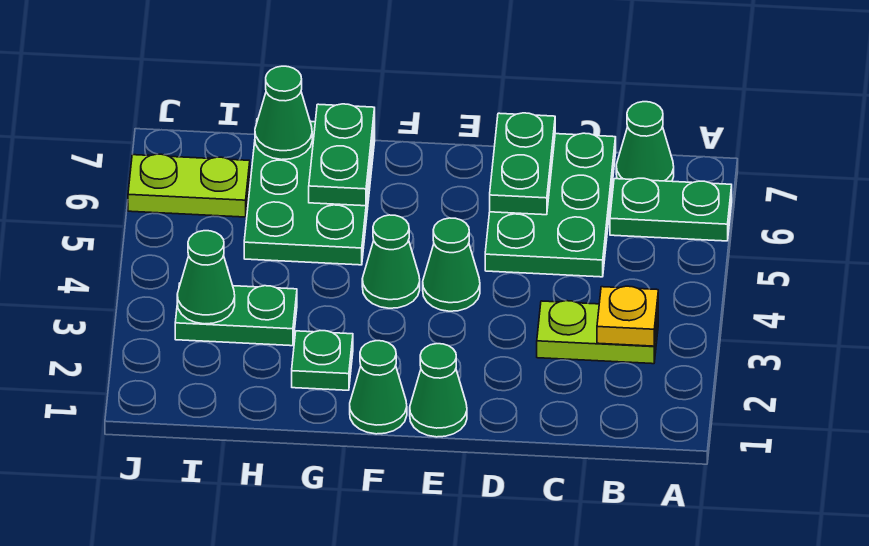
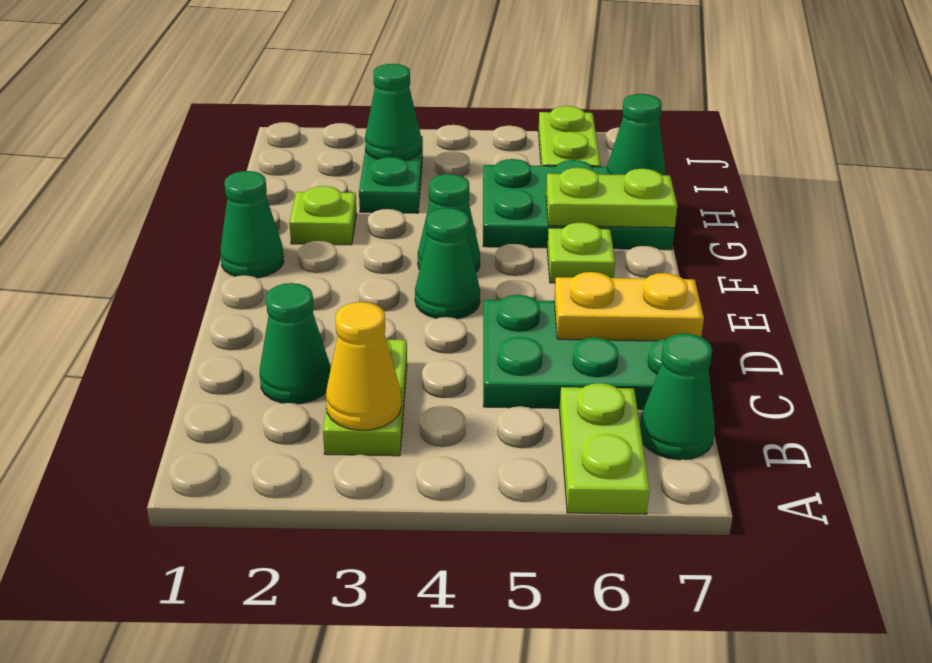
green 1x2 plate [610,178,732,241] -> lime 1x2 plate [559,383,650,514]
yellow 1x1 plate [597,286,658,346] -> yellow 1x1 cone [326,302,401,430]
green 1x2 plate [490,113,555,215] -> yellow 1x2 plate [554,272,704,341]
green 1x1 cone [410,344,467,437] -> green 1x1 cone moved to [260,283,331,404]
none -> lime 1x1 plate [547,222,615,283]
green 1x1 plate [292,331,353,390] -> lime 1x1 plate [289,186,357,245]
green 1x2 plate [309,104,375,206] -> lime 1x2 plate [546,168,677,228]

